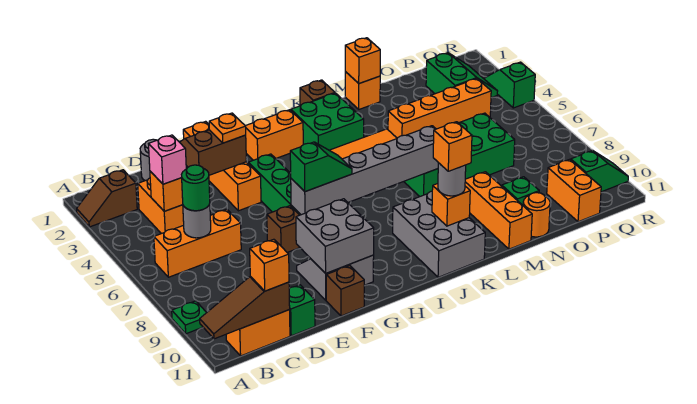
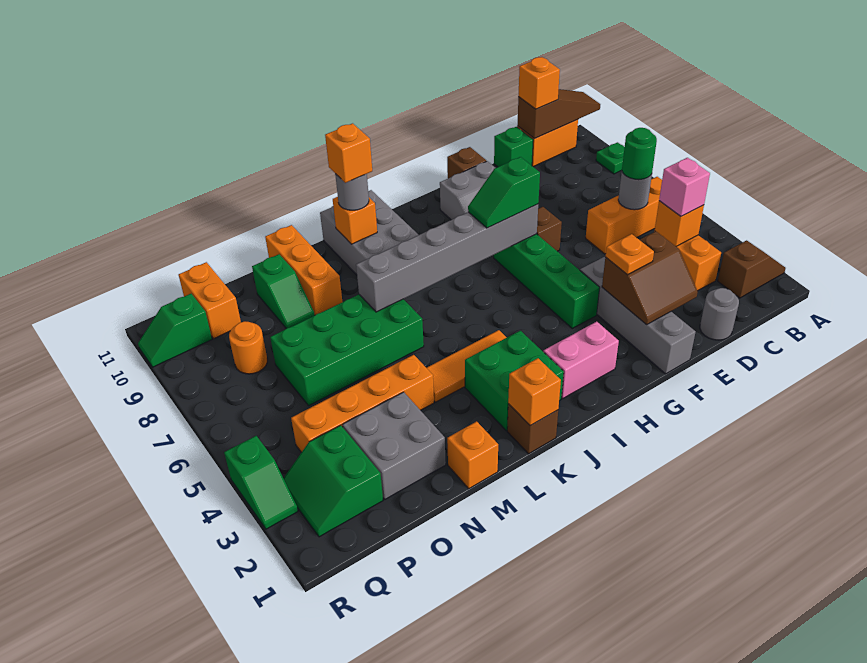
orange 1x4 brick [183,121,261,211] -> grey 1x4 brick [580,257,696,374]
grey 2x2 brick [296,199,374,273] -> grey 2x2 brick moved to [343,392,446,499]
orange 1x2 brick [246,110,303,160] -> pink 1x2 brick [543,322,619,398]
orange 1x1 brick [345,38,380,83] -> orange 1x1 brick moved to [508,358,561,426]
orange 1x1 round brick [523,193,550,237] -> orange 1x1 round brick moved to [229,321,267,374]

